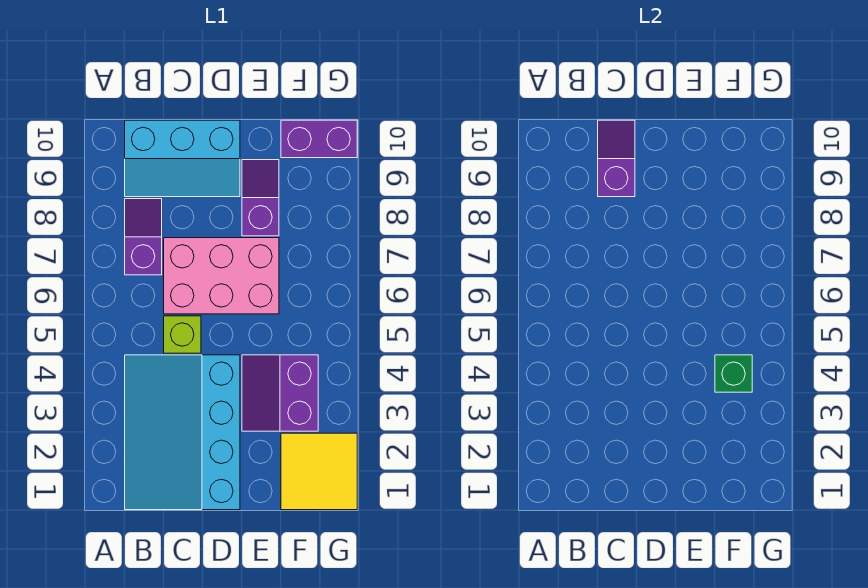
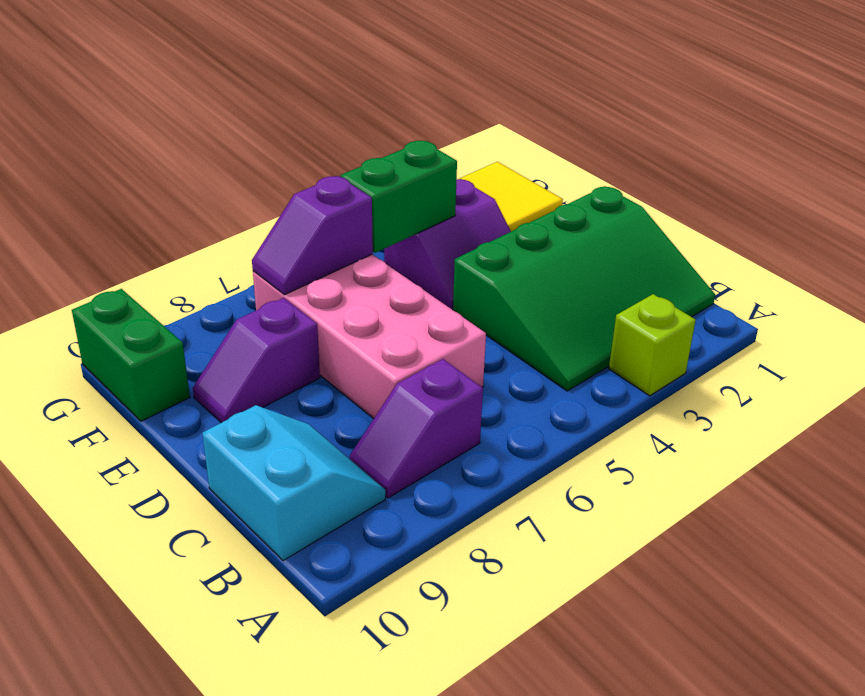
cyan 3x4 slope [125,355,240,510] -> green 3x4 slope [453,186,715,391]
cyan 2x3 slope [125,120,240,197] -> cyan 2x2 slope [202,405,385,561]
lime 1x1 brick [164,316,201,353] -> lime 1x1 brick moved to [609,294,696,396]
pink 2x3 brick [164,238,279,314] -> pink 2x4 brick [253,254,486,419]
purple 1x2 slope [598,120,635,197] -> purple 1x2 slope moved to [252,176,373,295]
green 1x1 brick [715,355,752,392] -> green 1x2 brick [341,141,457,253]
purple 1x2 brick [281,120,357,158] -> green 1x2 brick [72,289,190,421]

